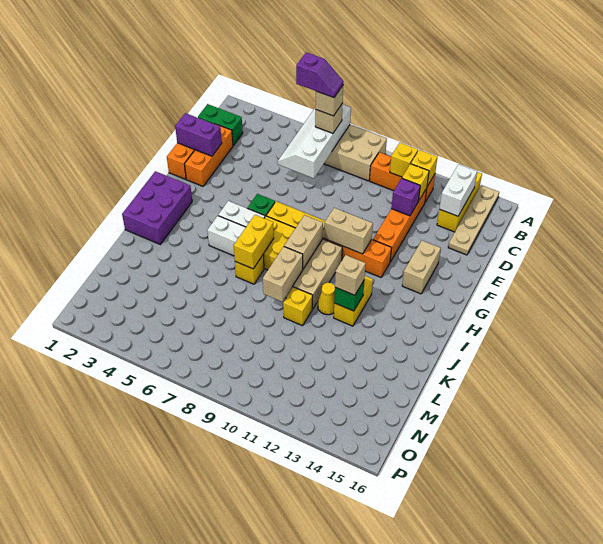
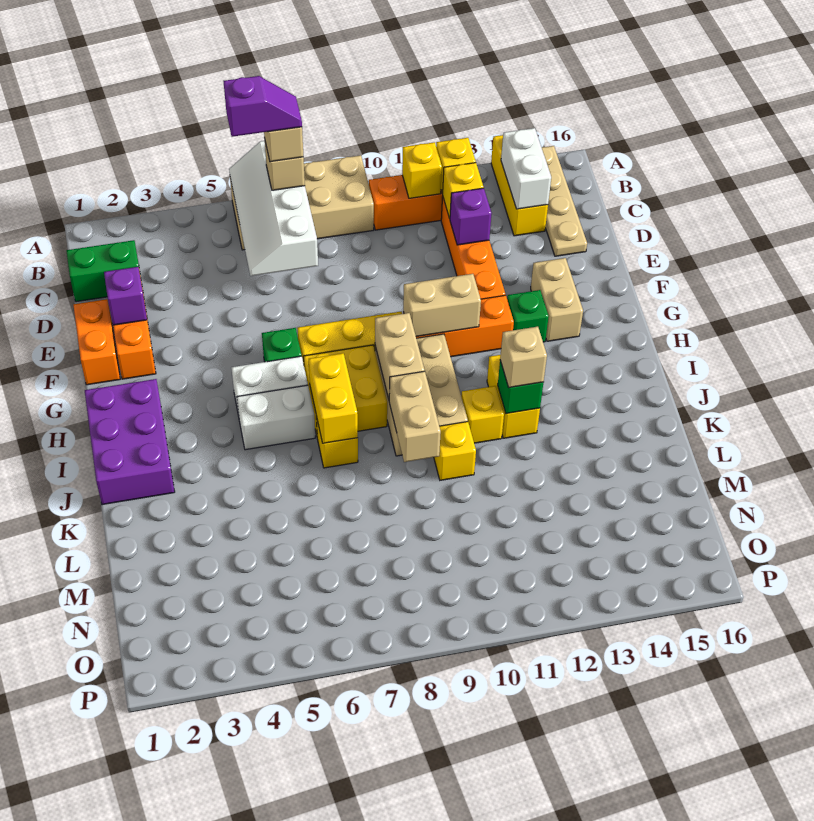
purple 1x2 brick [175,113,222,156] -> purple 1x1 brick [104,267,147,325]
none -> green 1x1 brick [507,290,549,342]
yellow 1x1 cone [318,283,335,315] -> yellow 1x1 brick [461,386,504,443]

